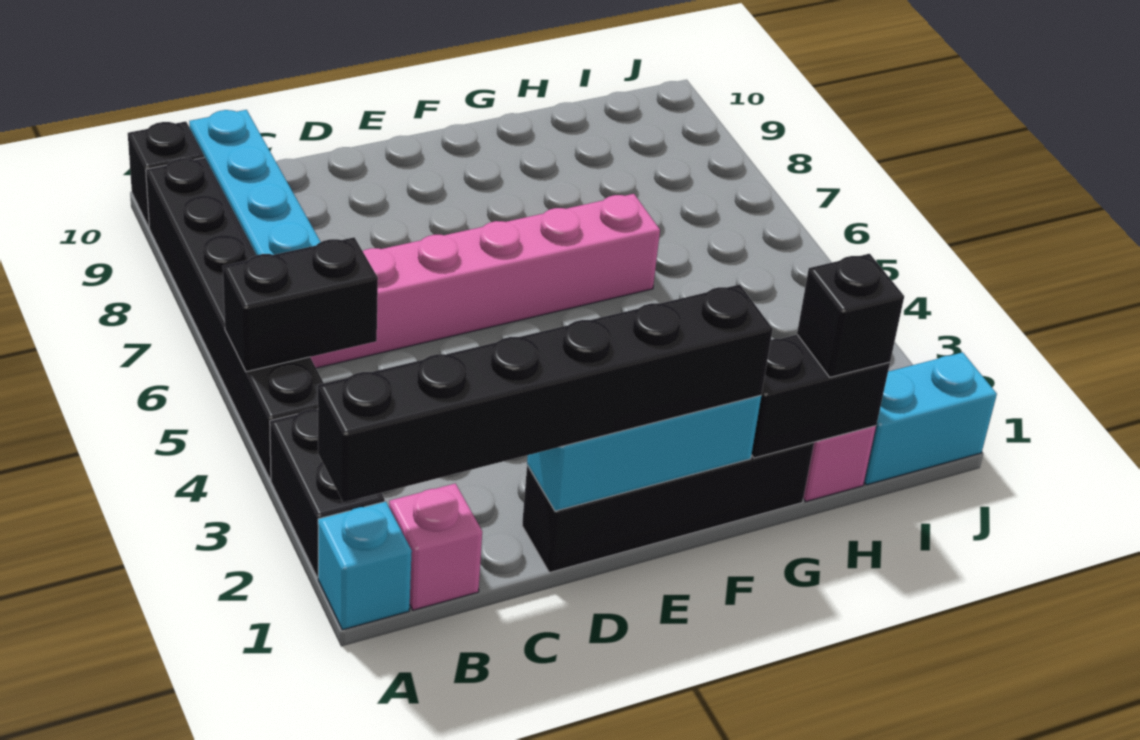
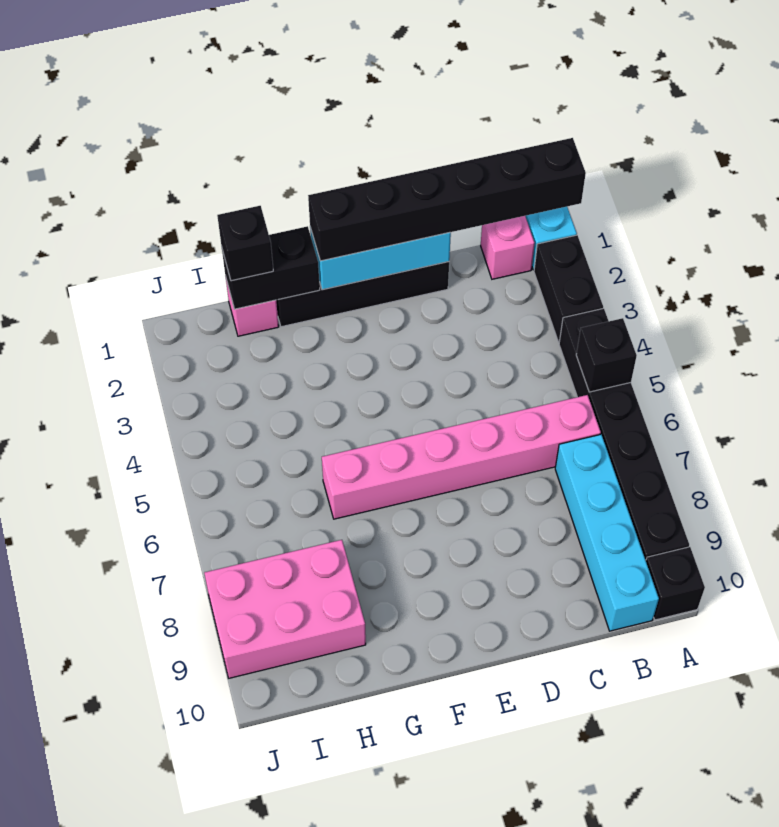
black 1x2 brick [223,237,378,372] -> black 1x1 brick [576,318,637,392]
none -> pink 2x3 brick [204,540,366,678]
cyan 1x2 brick [864,352,997,485] -> none

